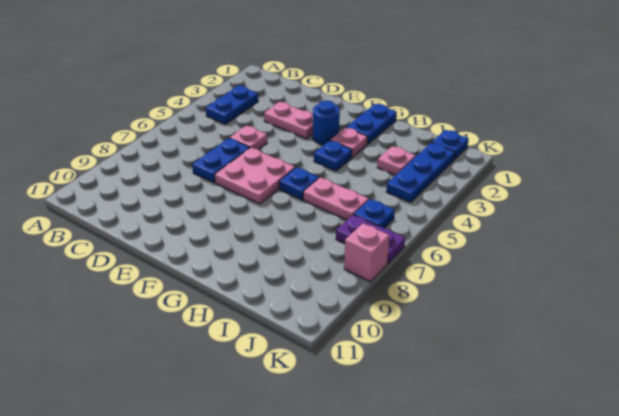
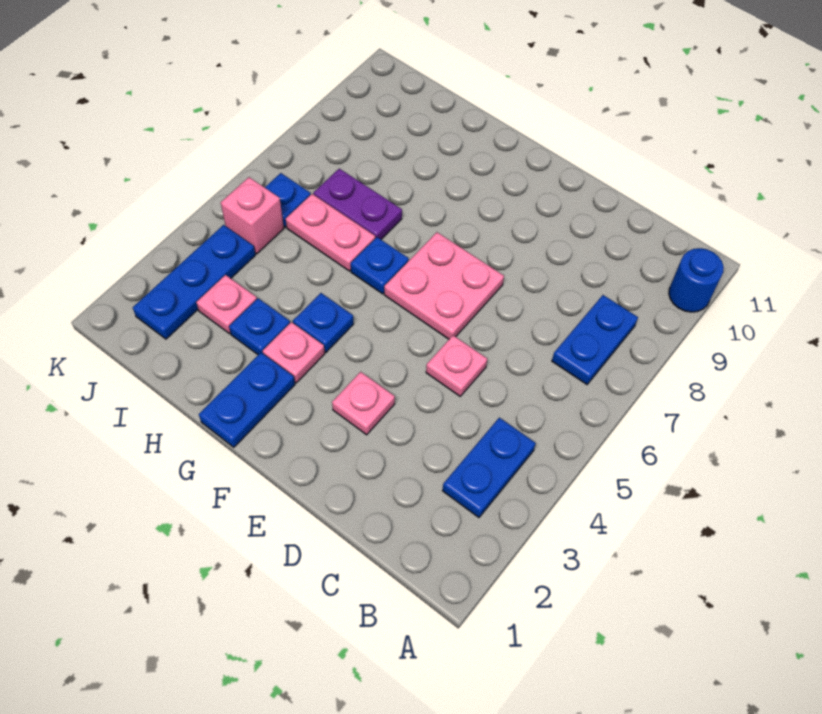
pink 1x2 plate [264,102,313,139] -> pink 1x1 plate [332,372,395,435]
blue 1x2 plate [192,138,250,183] -> blue 1x2 plate moved to [552,295,638,384]
blue 1x1 round brick [313,101,340,145] -> blue 1x1 round brick moved to [669,248,724,312]
blue 1x1 plate [432,130,468,160] -> blue 1x1 plate moved to [229,298,290,355]
purple 1x2 plate [336,215,405,263] -> purple 1x2 plate moved to [313,169,402,239]
pink 1x1 brick [344,223,390,282] -> pink 1x1 brick moved to [221,177,284,254]

